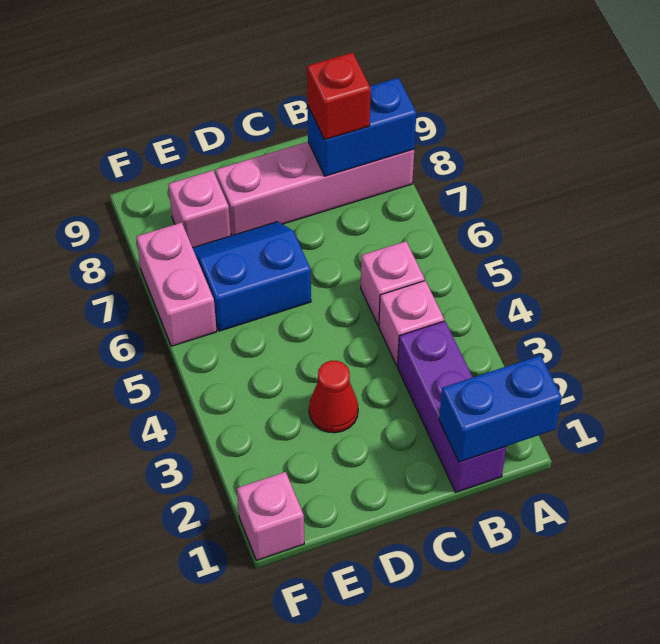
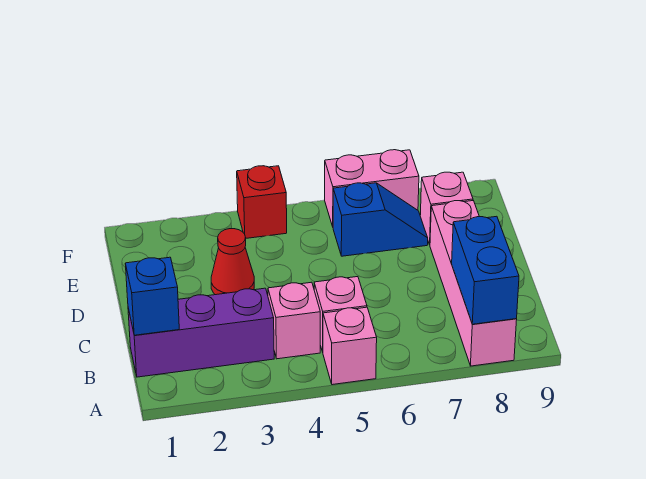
blue 1x2 brick [439,355,562,462] -> blue 1x1 brick [125,257,179,335]
red 1x1 brick [307,52,371,140] -> red 1x1 brick moved to [237,166,287,238]
blue 2x2 slope [193,222,311,331] -> blue 1x2 slope [333,183,428,256]
pink 1x1 brick [237,472,304,560] -> pink 1x1 brick moved to [323,307,377,385]

